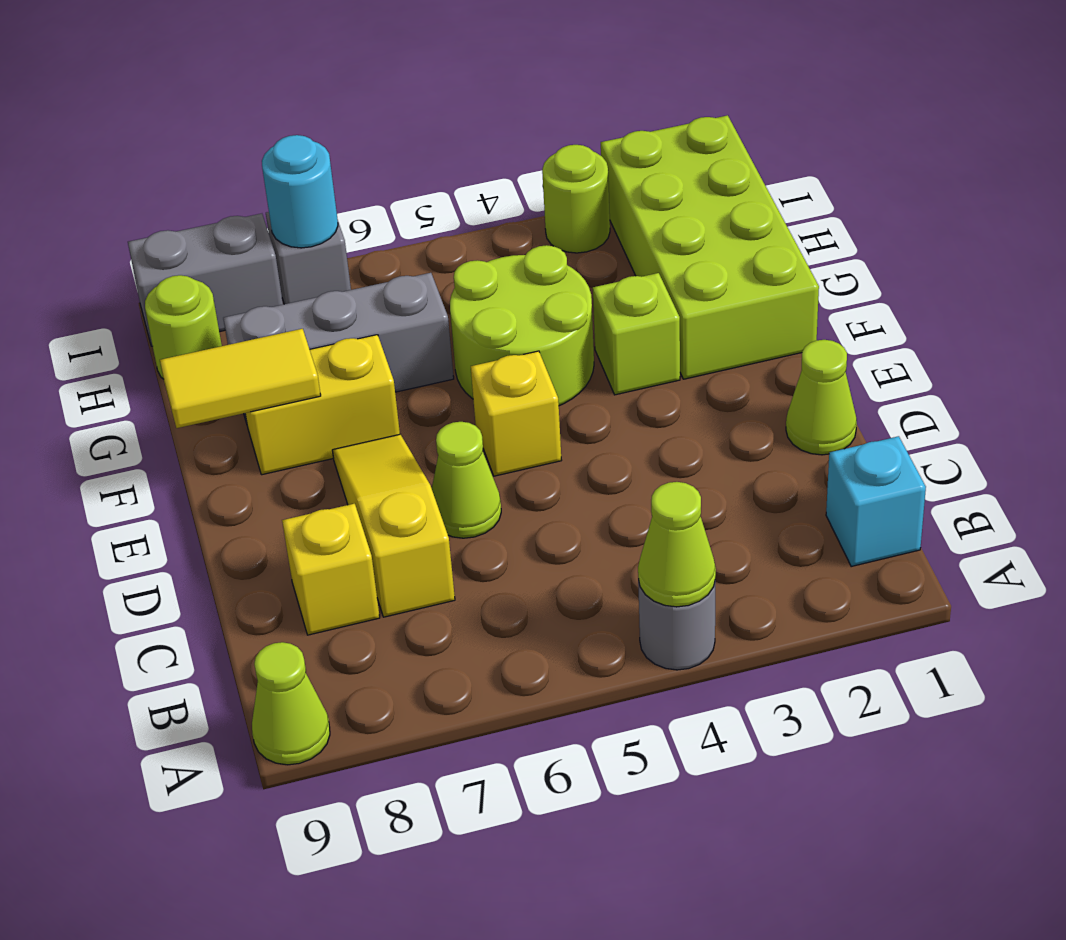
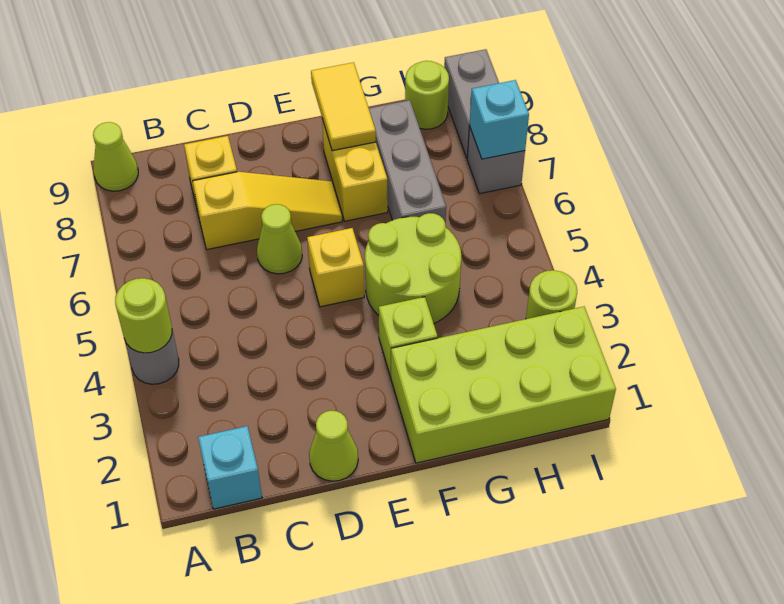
lime 1x1 cone [638,482,716,607] -> lime 1x1 round brick [115,278,172,353]
cyan 1x1 round brick [262,135,338,248] -> cyan 1x1 brick [470,80,529,159]

